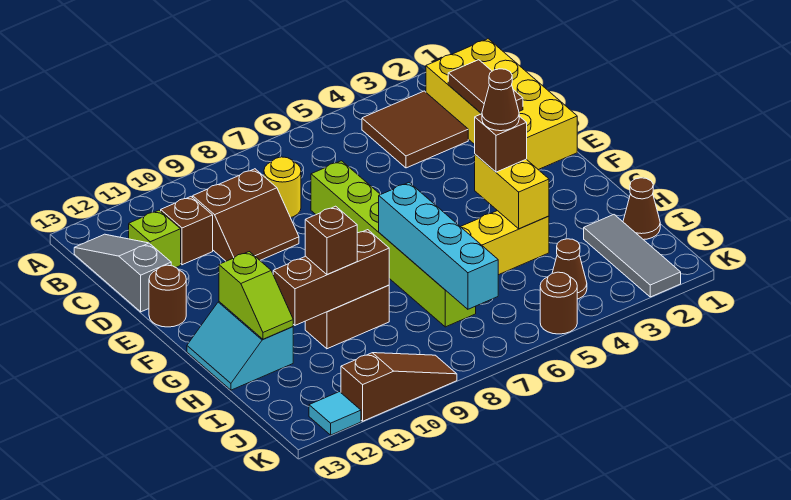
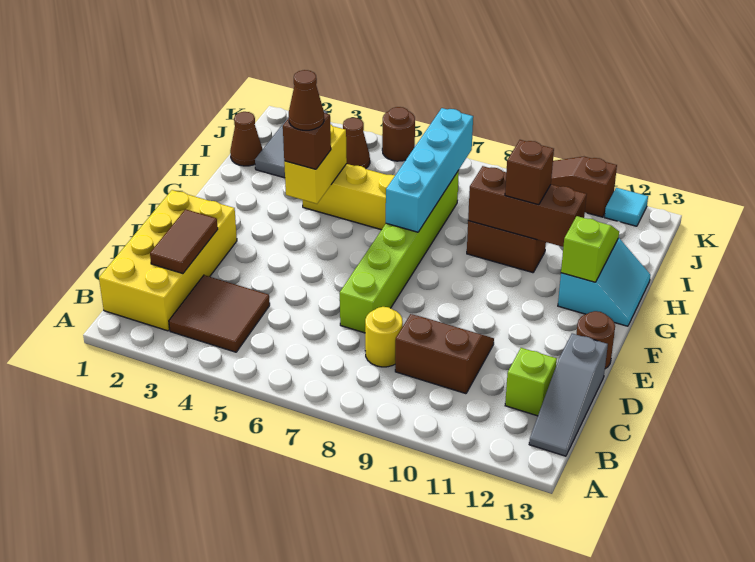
brown 1x1 brick [161,197,213,265] -> none

